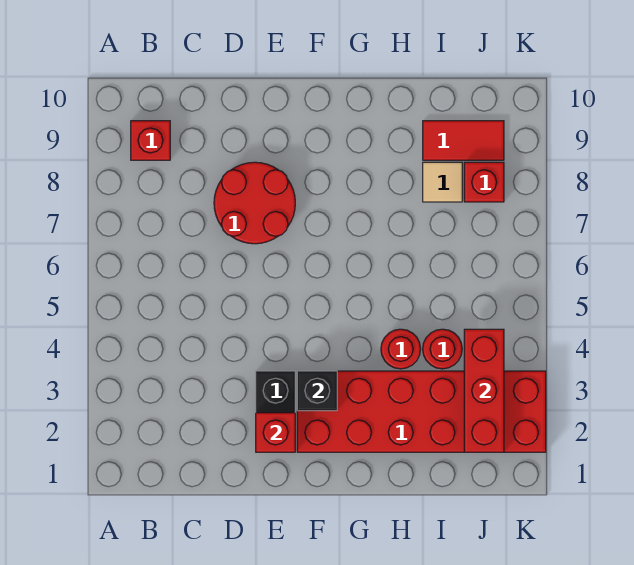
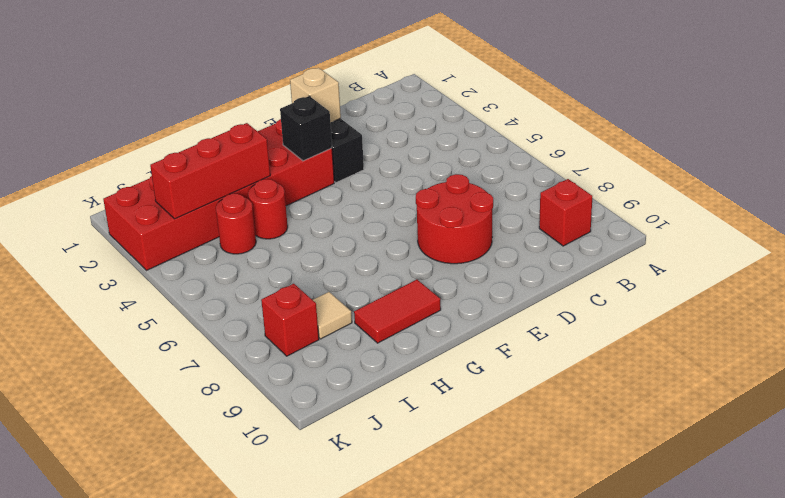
red 1x1 brick [256,413,295,452] -> tan 1x1 brick [290,68,341,122]
red 1x2 tile [423,121,504,160] -> red 1x2 tile moved to [354,279,441,343]
red 1x3 brick [464,329,504,452] -> red 1x3 brick turned to [150,123,270,219]

